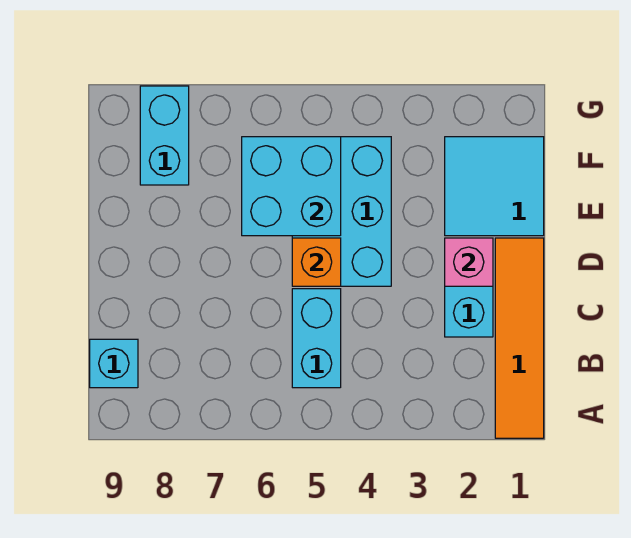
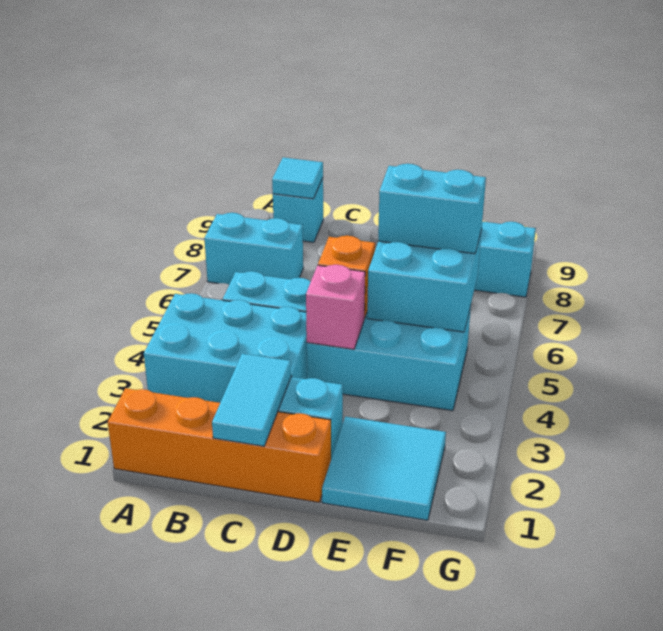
orange 1x4 tile [495,238,544,438] -> orange 1x4 brick [108,388,331,502]
none -> cyan 2x3 brick [144,293,307,403]
none -> cyan 1x2 brick [204,213,303,285]
none -> cyan 1x1 tile [272,157,323,199]
none -> cyan 1x2 tile [212,354,291,446]
pink 1x1 brick [445,238,493,286] -> pink 1x1 brick moved to [306,265,365,349]
none -> cyan 1x2 brick [378,164,486,254]

